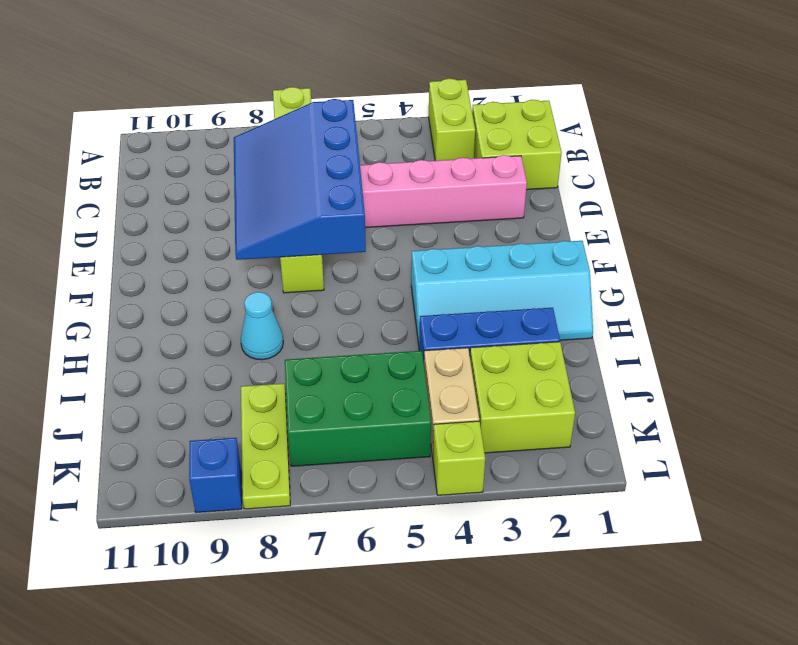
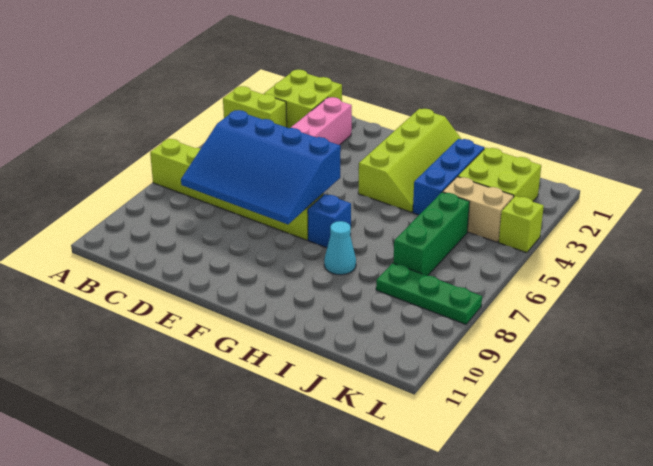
cyan 2x4 slope [411,241,593,344] -> lime 2x4 slope [358,109,461,212]
green 2x3 brick [285,351,431,466] -> green 1x3 brick [393,192,470,276]
lime 1x3 plate [241,383,290,509] -> green 1x3 plate [376,263,482,324]
blue 1x1 brick [189,438,242,513] -> blue 1x1 brick moved to [308,194,351,248]

